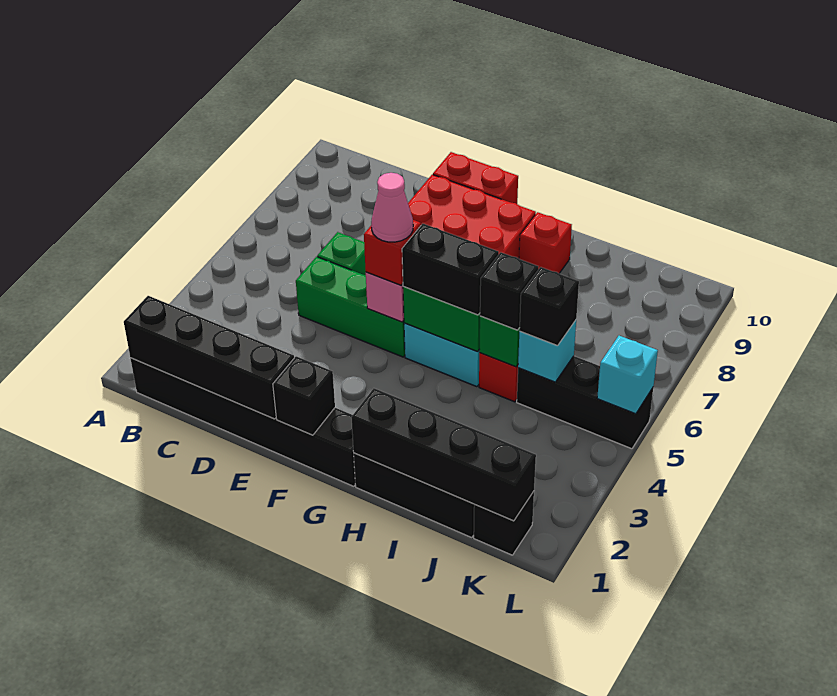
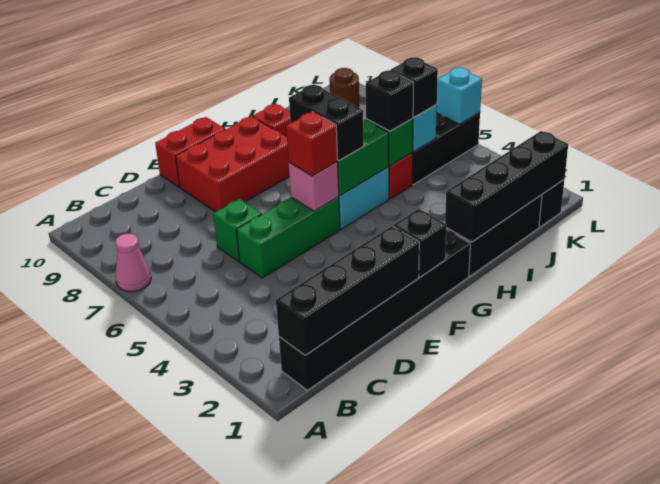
pink 1x1 cone [371,173,413,242] -> pink 1x1 cone moved to [115,234,151,291]
black 1x2 brick [402,224,499,315] -> black 1x2 brick turned to [289,85,364,160]
none -> brown 1x1 round brick [329,68,359,108]

